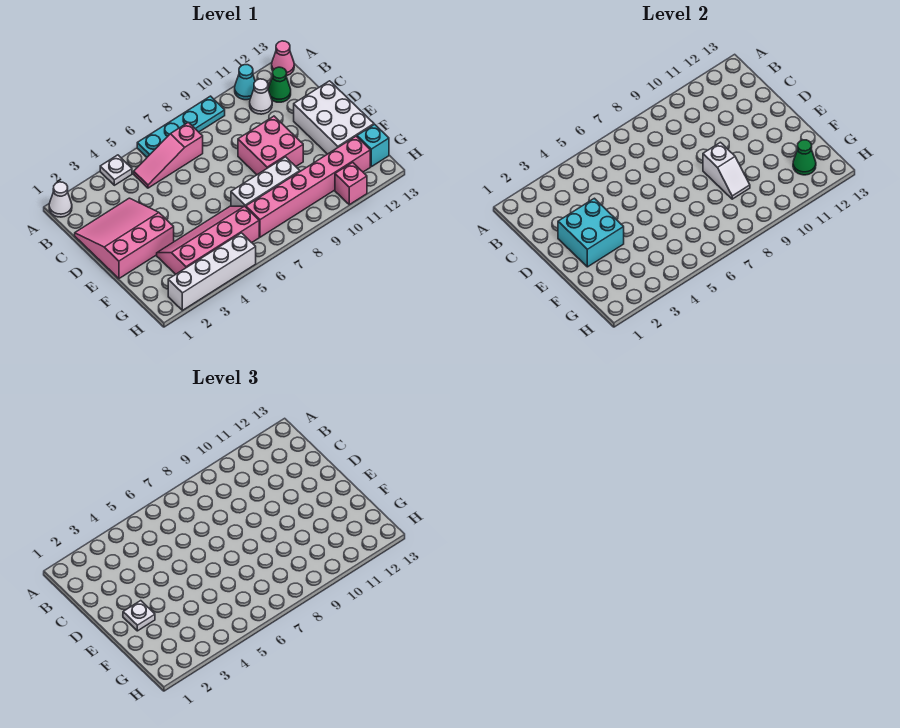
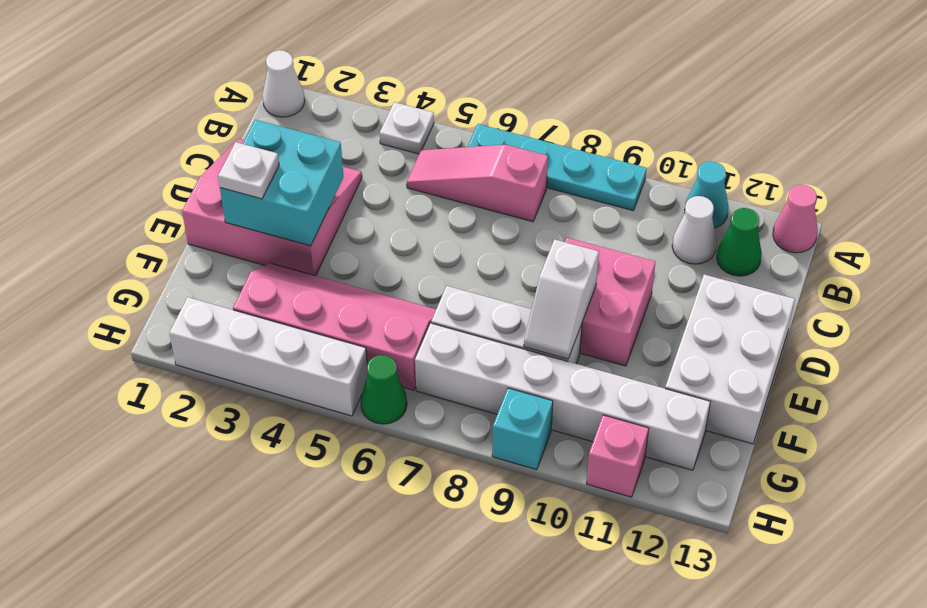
pink 1x6 brick [246,136,370,237] -> white 1x6 brick [415,323,710,470]
green 1x1 cone [793,140,816,175] -> green 1x1 cone moved to [361,355,407,424]
cyan 1x1 brick [357,124,389,167] -> cyan 1x1 brick moved to [492,388,553,470]

